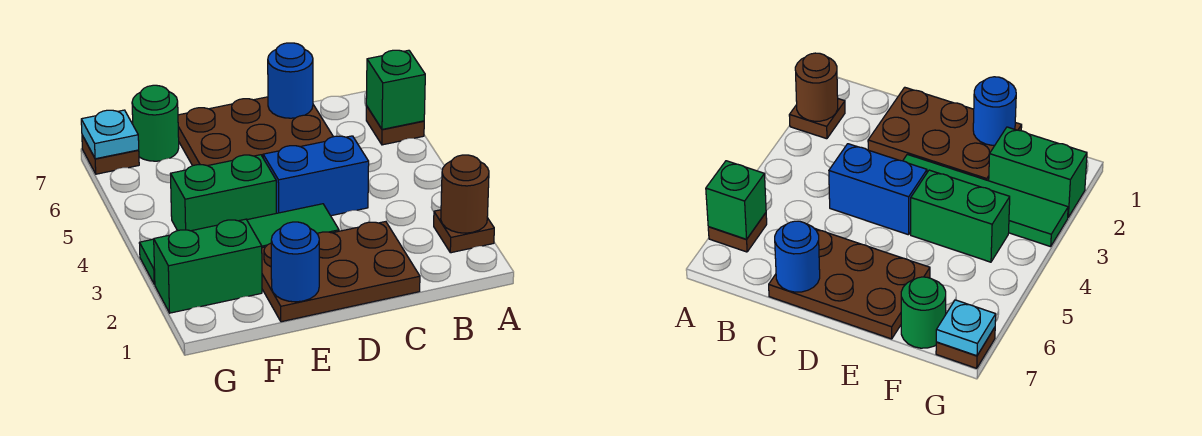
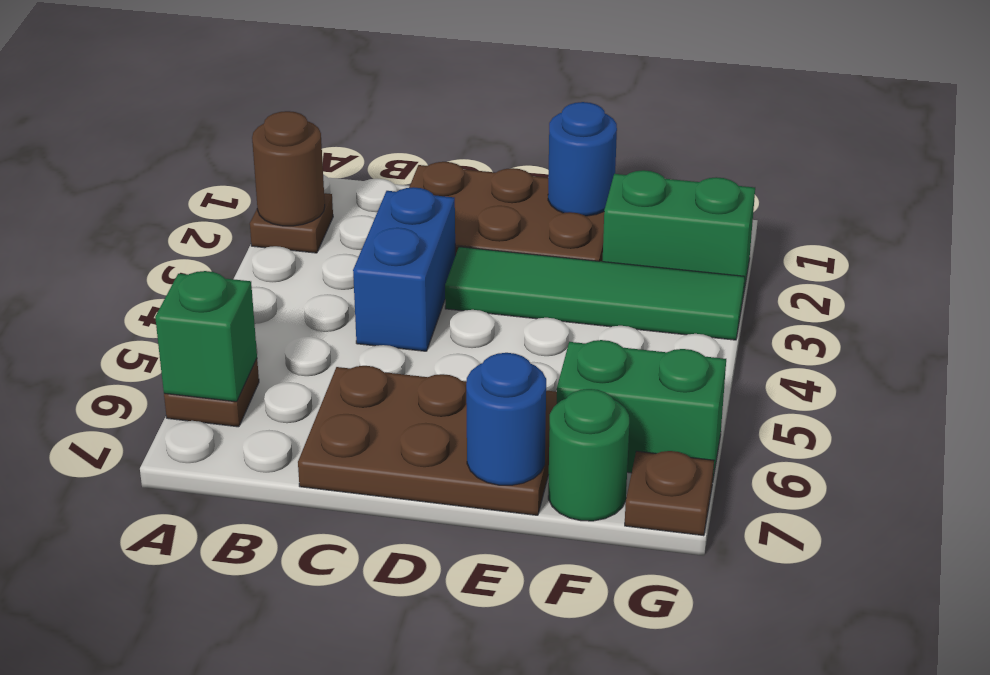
blue 1x2 brick [263,136,369,216] -> blue 1x2 brick turned to [353,187,455,351]
blue 1x1 round brick [268,43,313,118] -> blue 1x1 round brick moved to [466,353,546,485]
green 1x2 brick [171,155,276,231] -> green 1x2 brick moved to [557,340,726,478]
cyan 1x1 plate [81,110,139,159] -> none

